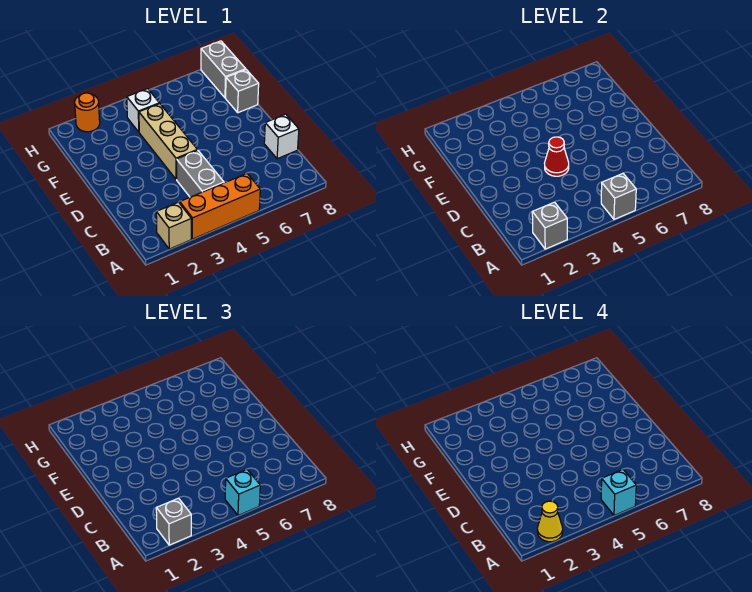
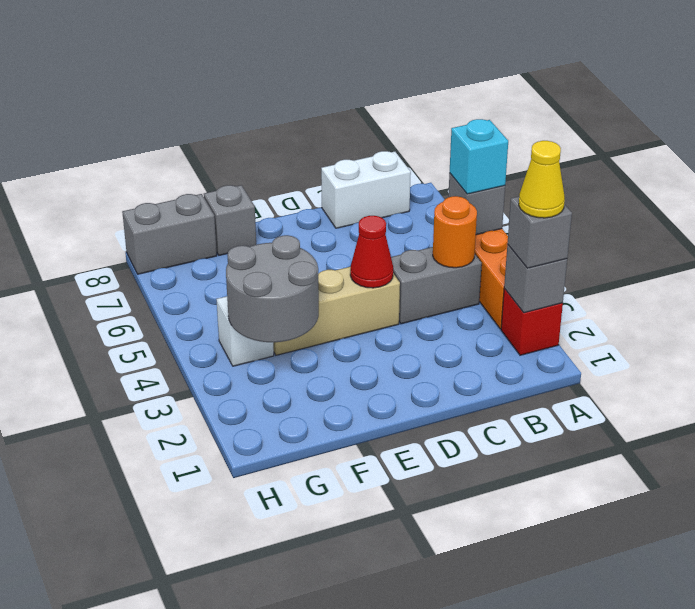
tan 1x1 brick [156,202,191,249] -> red 1x1 brick [501,289,563,355]
cyan 1x1 brick [601,469,636,515] -> none
white 1x1 brick [264,114,299,159] -> white 1x2 brick [321,151,411,228]
none -> grey 2x2 round brick [226,235,319,342]
orange 1x1 round brick [75,93,100,132] -> orange 1x1 round brick moved to [433,196,477,268]

